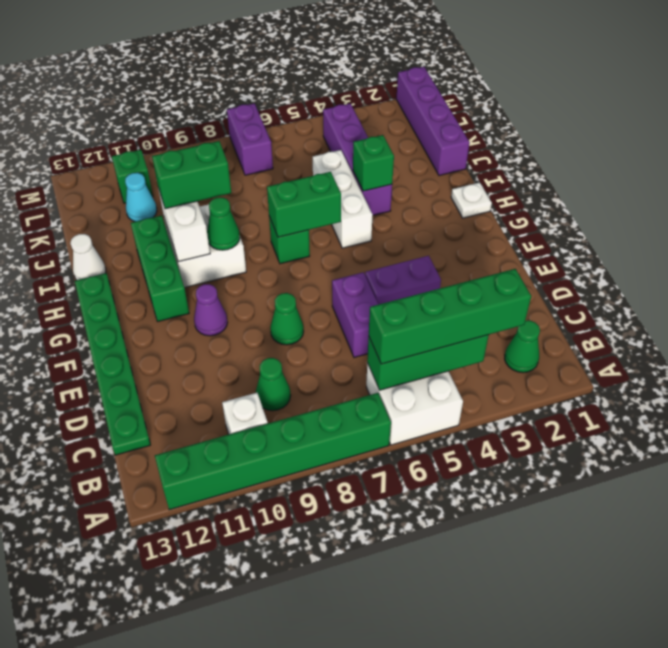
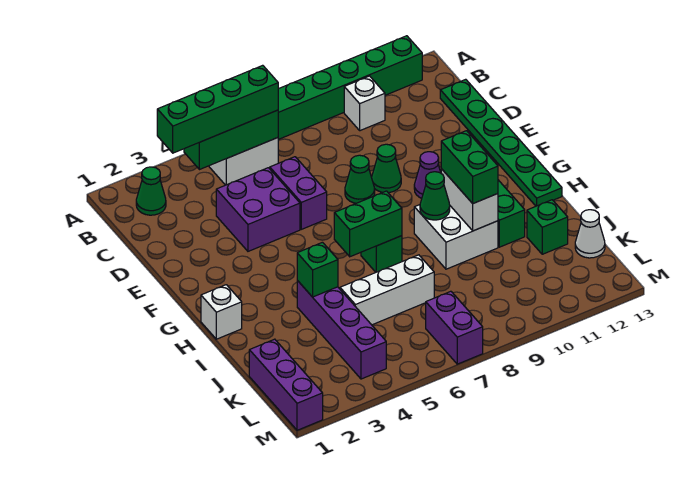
green 1x1 cone [256,358,291,411] -> green 1x1 cone moved to [372,144,401,193]
purple 1x2 brick [365,256,441,305] -> purple 2x2 brick [216,168,300,251]
white 1x1 plate [451,182,492,218] -> white 1x1 brick [201,285,242,339]
white 1x3 brick [313,150,373,248] -> white 1x3 brick turned to [340,255,434,325]
green 1x2 brick [152,141,231,209] -> green 1x2 brick turned to [441,131,498,203]
white 1x1 cone [70,234,106,280] -> white 1x1 cone moved to [575,210,605,258]
purple 1x4 brick [396,67,470,176] -> purple 1x3 brick [249,339,323,430]
cyan 1x1 cone [125,173,157,222] -> none
green 1x1 brick [112,150,153,203] -> green 1x1 brick moved to [527,200,568,254]

